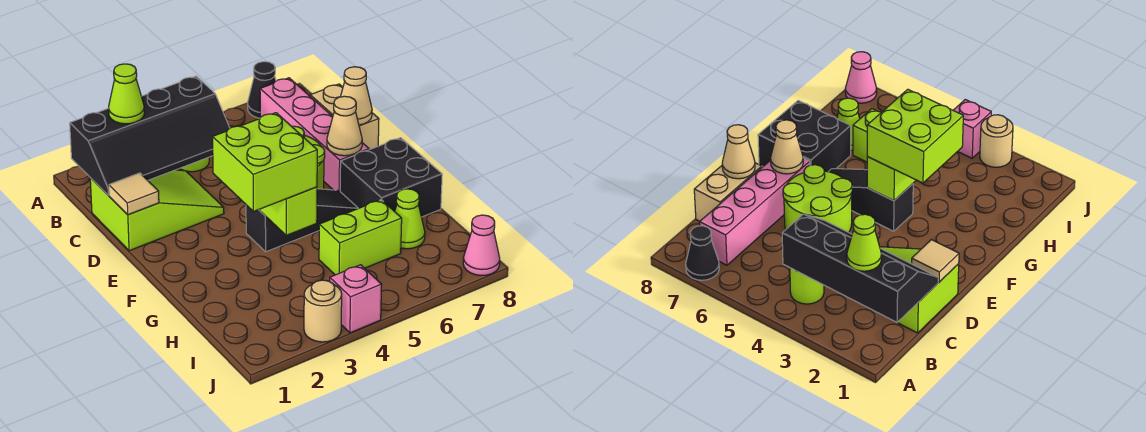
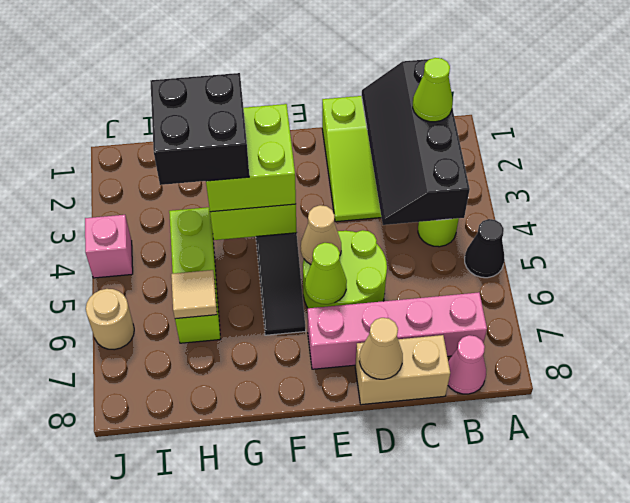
black 1x1 cone [248,62,276,118] -> black 1x1 cone moved to [465,219,505,278]
tan 1x1 tile [109,173,159,215] -> tan 1x1 tile moved to [171,270,217,319]
tan 1x1 cone [327,96,362,156] -> tan 1x1 cone moved to [301,205,341,264]
black 2x2 brick [340,138,442,217] -> black 2x2 brick moved to [150,73,249,185]
lime 1x2 brick [319,200,402,275] -> lime 1x3 brick [169,207,220,343]
lime 1x1 cone [395,189,425,249] -> lime 1x1 cone moved to [305,243,347,304]
tan 1x1 round brick [304,280,342,342] -> tan 1x1 round brick moved to [86,289,134,350]
pink 1x1 cone [463,215,500,276] -> pink 1x1 cone moved to [448,335,486,394]

